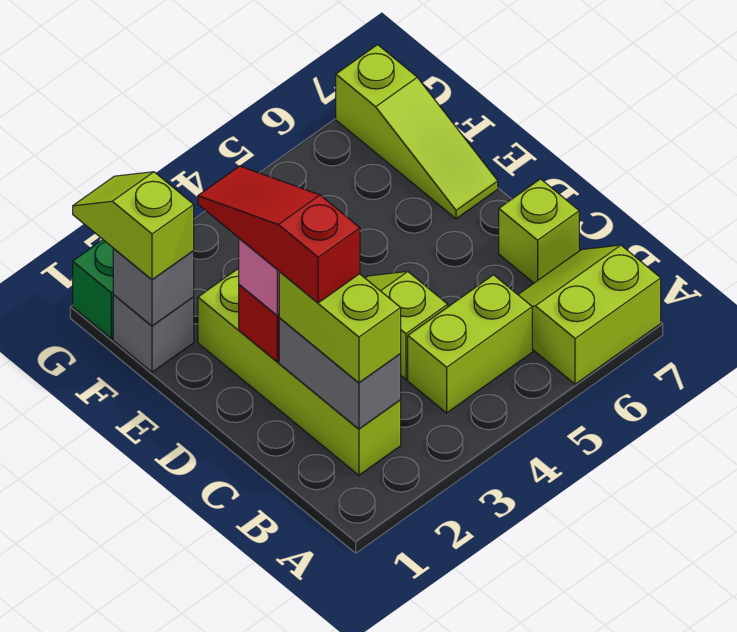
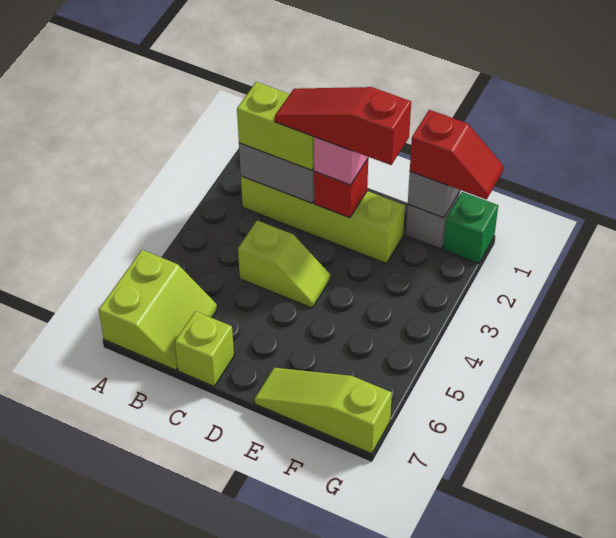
lime 1x2 brick [408,275,532,413] -> none
red 1x3 slope [198,166,360,303] -> red 1x3 slope turned to [275,87,411,165]
lime 1x2 slope [73,172,194,280] -> red 1x2 slope [410,110,503,200]

